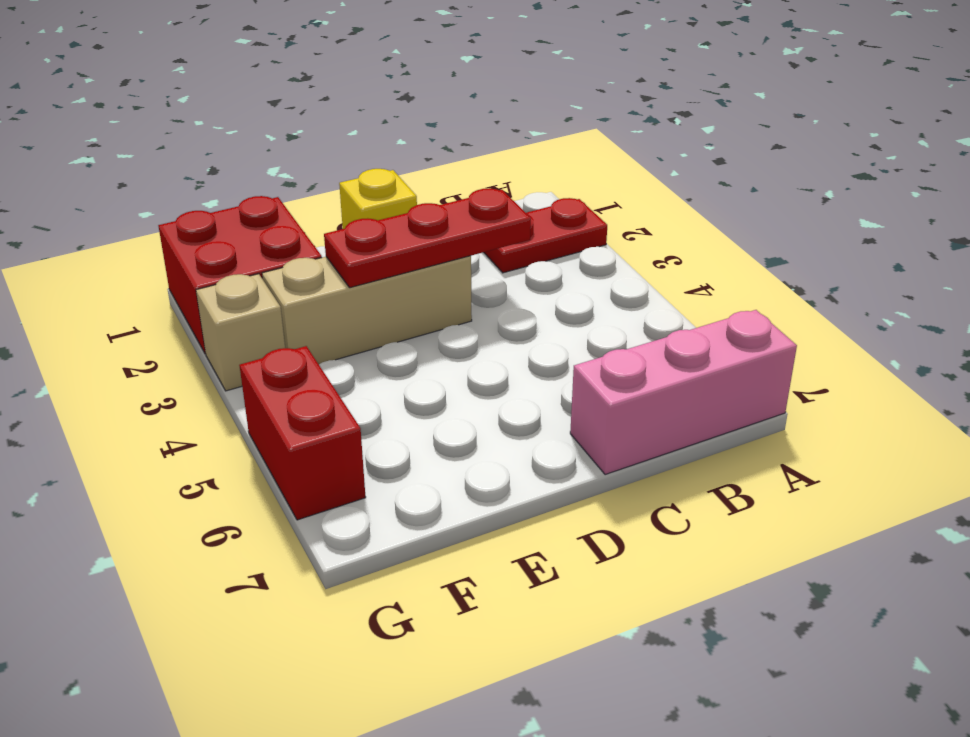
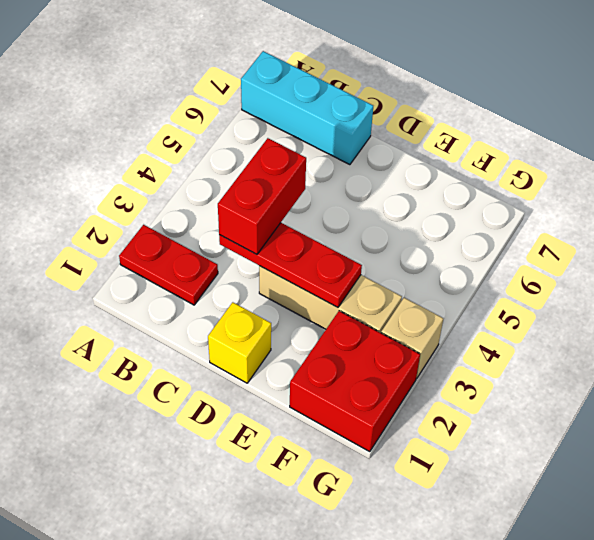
pink 1x3 brick [570,310,797,475] -> cyan 1x3 brick [241,51,373,165]
red 1x2 brick [239,346,366,520] -> red 1x2 brick moved to [218,138,306,254]

